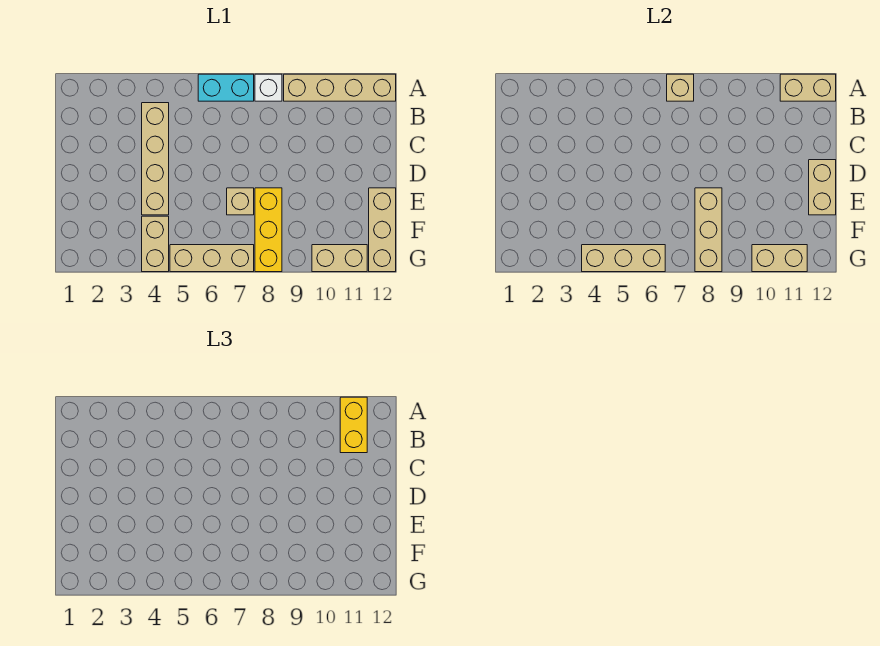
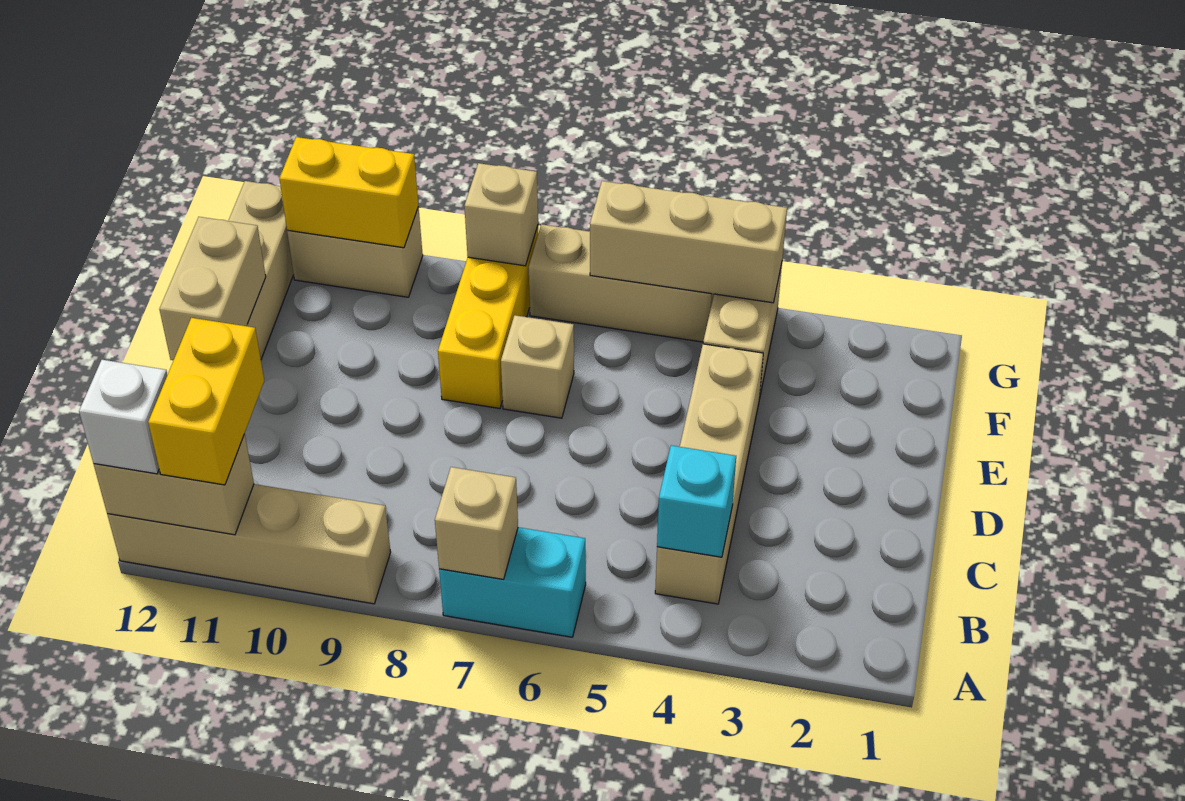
white 1x1 brick [255,74,282,101] -> white 1x1 brick moved to [79,360,167,474]
none -> cyan 1x1 brick [657,445,736,557]
tan 1x3 brick [695,188,722,272] -> tan 1x1 brick [464,163,538,266]
tan 1x2 brick [752,245,807,272] -> yellow 1x2 brick [280,137,418,248]

